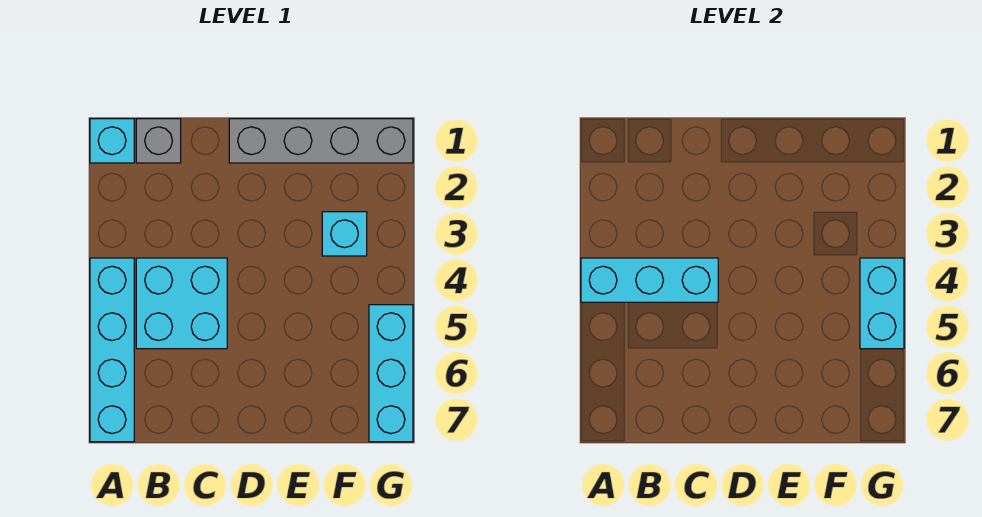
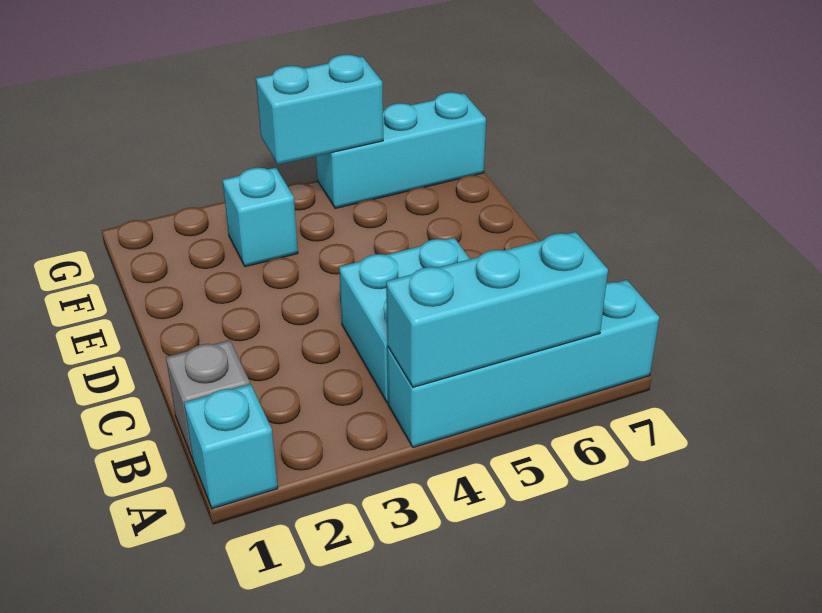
cyan 1x3 brick [581,258,718,302] -> cyan 1x3 brick turned to [386,232,608,387]
grey 1x4 brick [229,119,413,163] -> none

